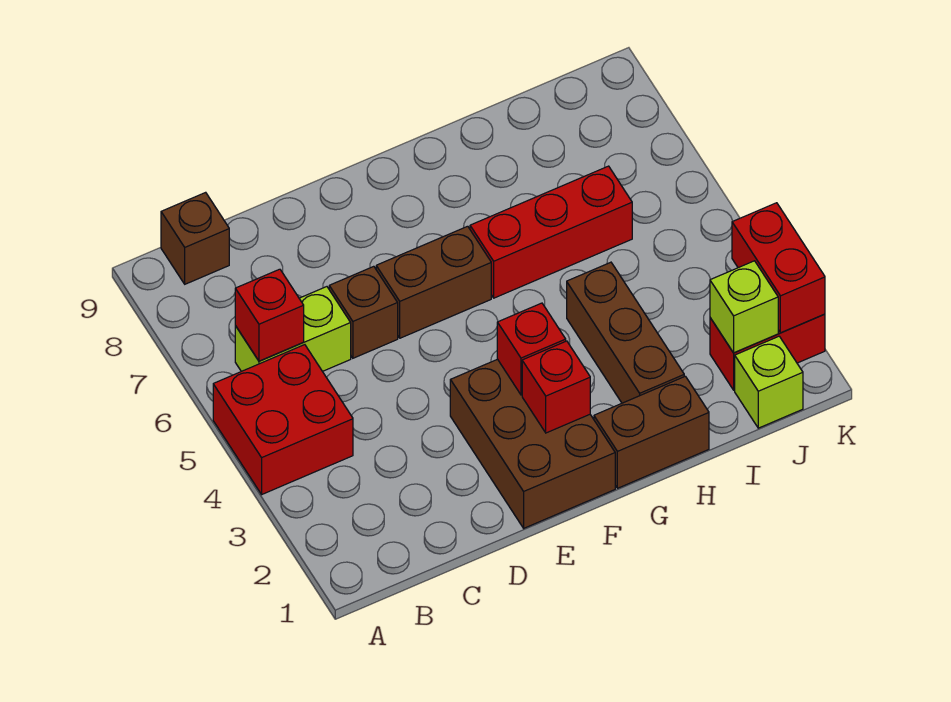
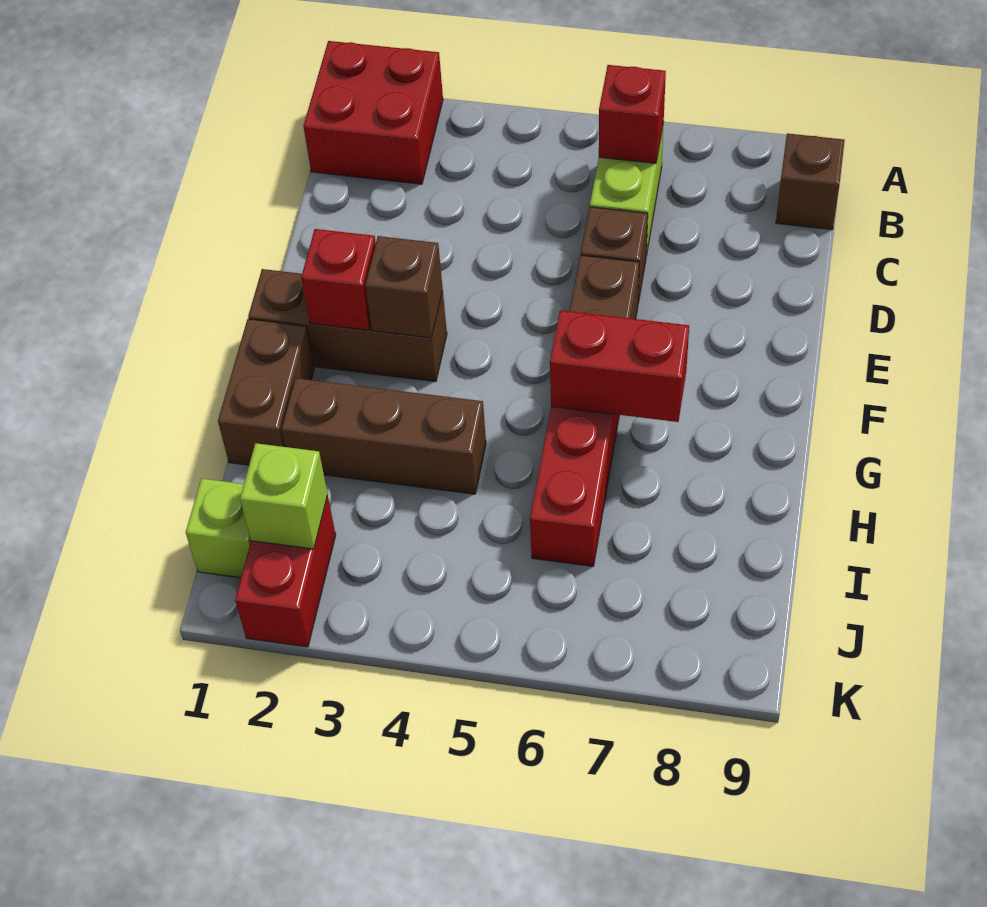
red 2x2 brick [213,345,353,494] -> red 2x2 brick moved to [303,41,443,184]
brown 2x3 brick [450,359,615,528] -> brown 1x3 brick [248,269,447,382]
red 1x1 brick [497,303,566,395] -> brown 1x1 brick [365,236,443,338]
red 1x2 brick [732,203,825,333] -> red 1x2 brick moved to [550,310,689,422]

